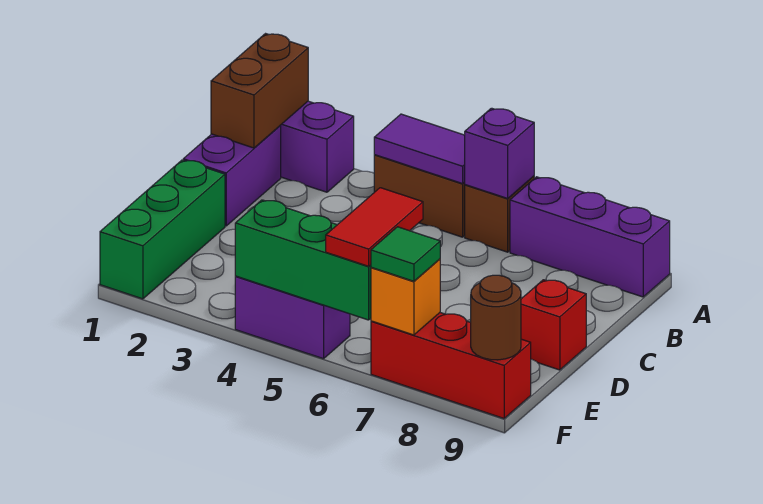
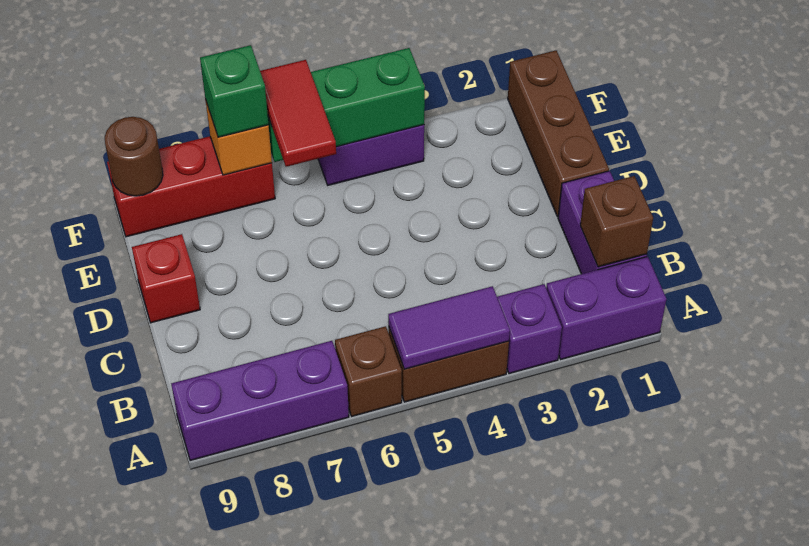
brown 1x2 brick [211,34,308,148] -> brown 1x1 brick [580,176,653,267]
purple 1x1 brick [465,108,534,198] -> purple 1x1 brick moved to [497,284,562,374]
green 1x3 brick [100,160,225,299] -> brown 1x3 brick [508,50,609,216]
green 1x1 tile [371,227,440,281] -> green 1x1 brick [200,45,268,137]

